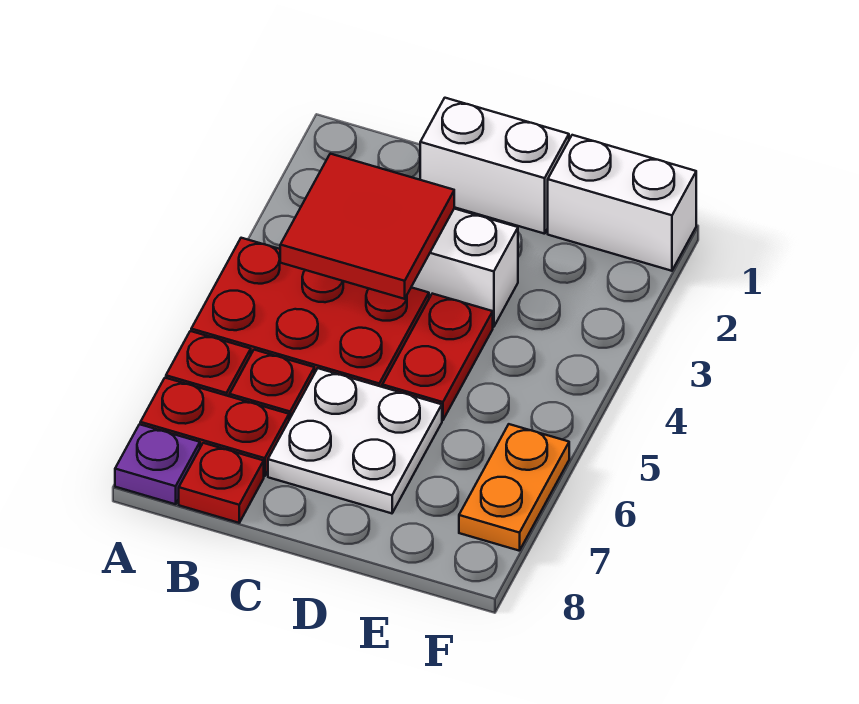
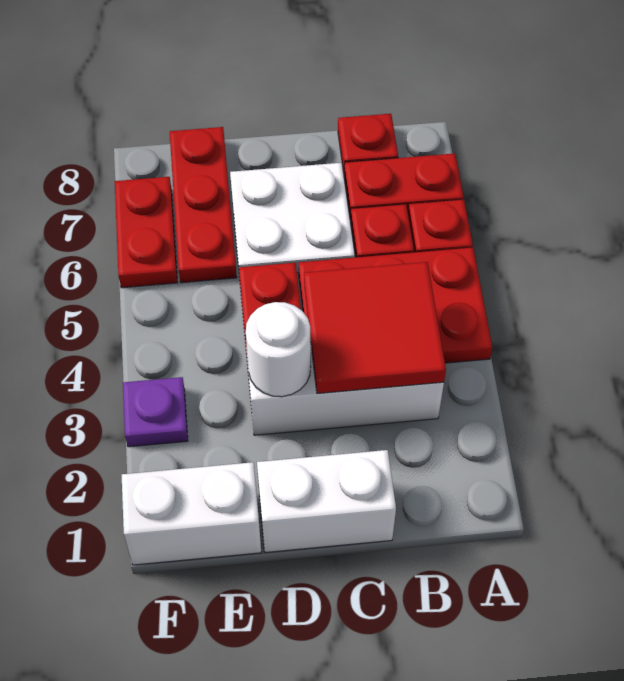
purple 1x1 plate [115,424,200,504] -> purple 1x1 plate moved to [123,377,188,447]
none -> white 1x1 round brick [246,302,311,397]
none -> red 1x3 plate [170,127,237,283]
orange 1x2 plate [459,424,569,551] -> red 1x2 plate [115,177,178,288]

